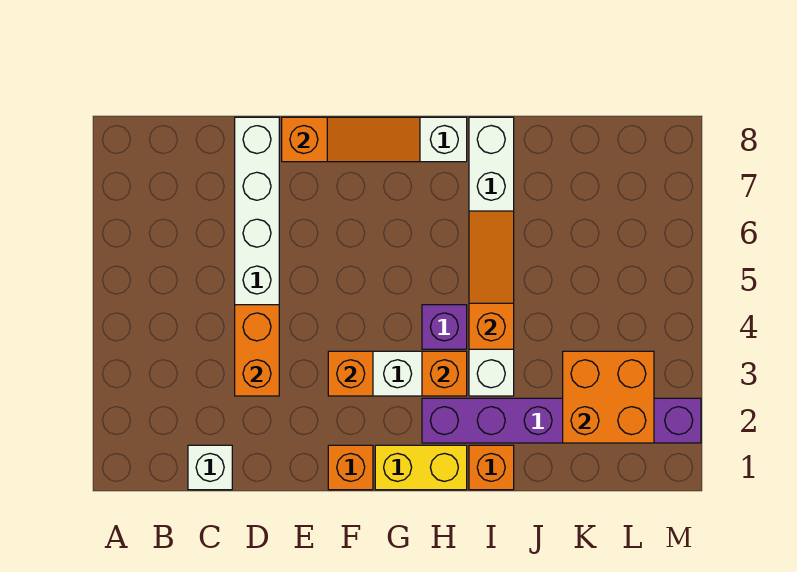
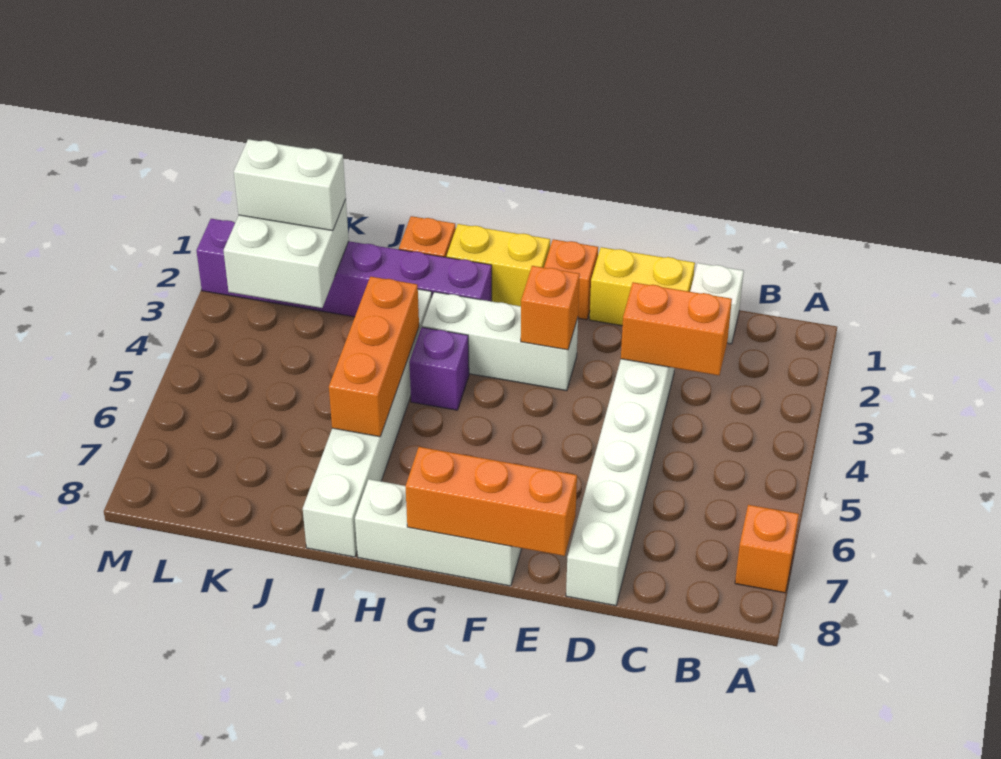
none -> yellow 1x2 brick [590,247,695,326]
orange 1x2 brick [235,305,279,396] -> orange 1x2 brick turned to [621,282,732,375]
orange 1x3 slope [282,117,420,162] -> orange 1x3 brick [405,447,577,556]
orange 1x1 brick [422,351,467,396] -> orange 1x1 brick moved to [735,505,799,593]
orange 1x3 slope [469,211,514,349] -> orange 1x3 brick [329,277,419,437]
orange 2x2 brick [563,351,654,443] -> white 2x2 brick [224,199,349,308]
none -> white 1x2 brick [234,139,346,231]

